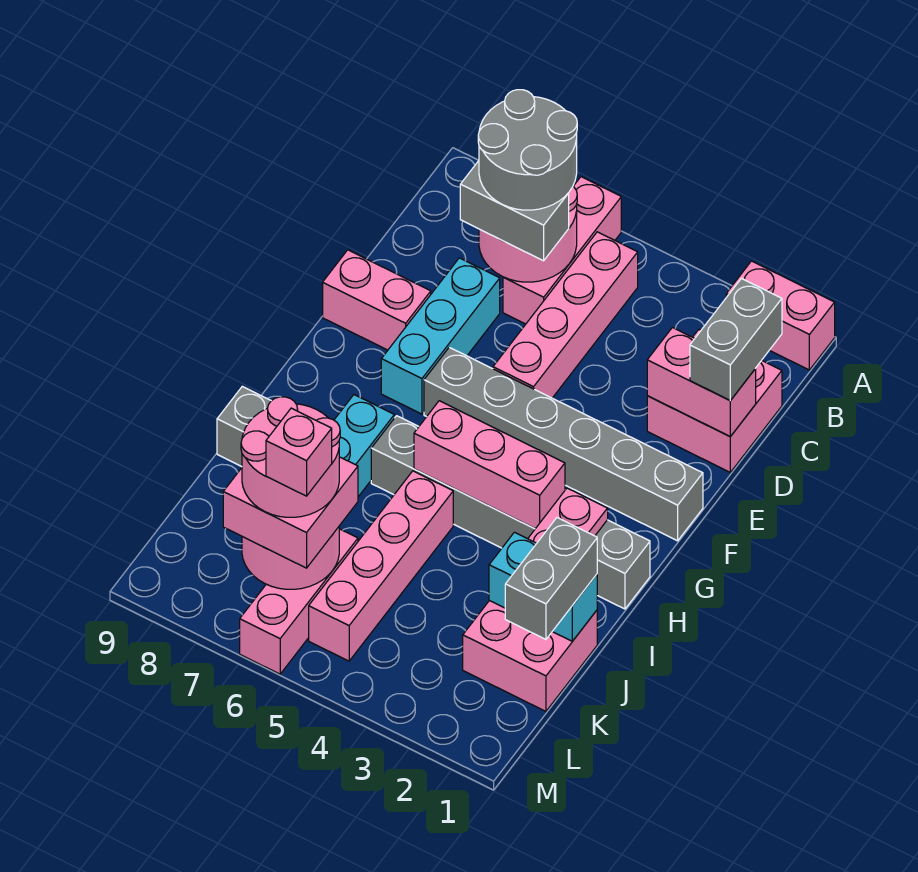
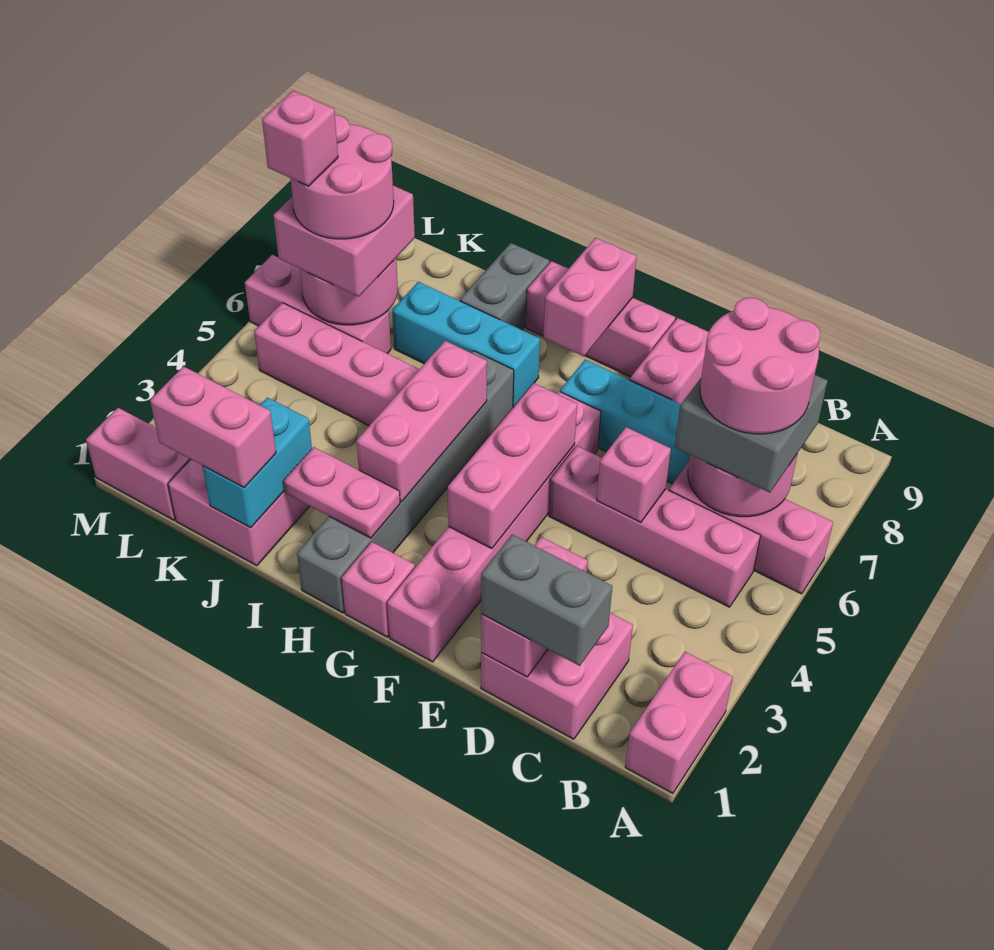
grey 2x2 round brick [478,90,577,210] -> pink 2x2 round brick [700,298,820,434]
grey 1x2 brick [460,161,569,261] -> grey 2x2 brick [675,375,828,493]
none -> pink 1x1 brick [597,427,671,523]
grey 1x6 brick [424,347,703,541] -> pink 1x6 brick [387,392,601,662]
none -> pink 1x3 brick [448,383,577,549]
none -> pink 1x3 brick [526,261,675,377]
none -> pink 1x1 brick [342,542,415,637]
none -> pink 1x2 brick [543,238,637,356]
grey 1x2 brick [505,518,597,639] -> pink 1x2 brick [150,366,276,488]
none -> pink 1x2 brick [86,408,191,520]

